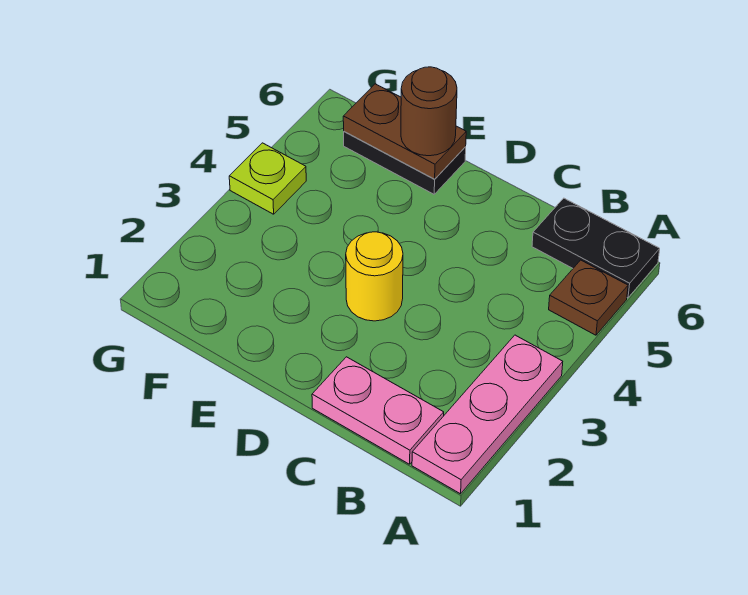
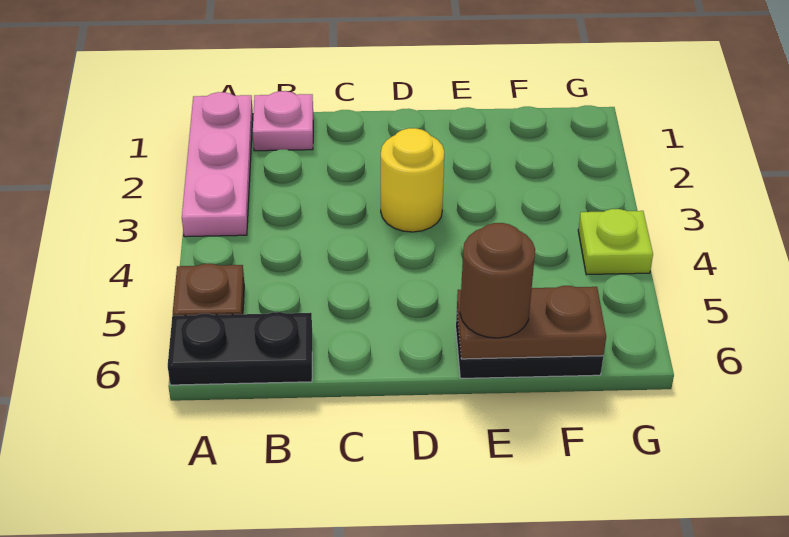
pink 1x2 plate [312,357,444,464] -> pink 1x1 plate [253,91,313,151]

